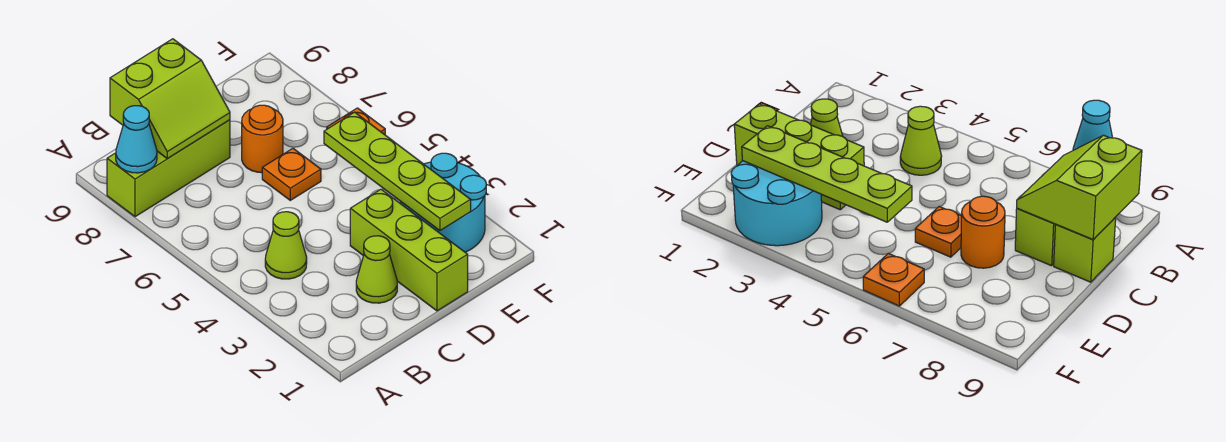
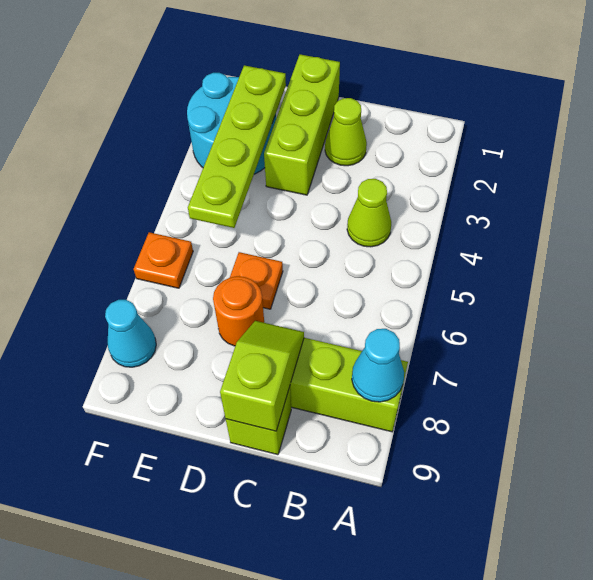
lime 2x2 slope [110,39,230,159] -> lime 1x2 slope [220,321,304,431]
none -> cyan 1x1 cone [105,300,156,367]

